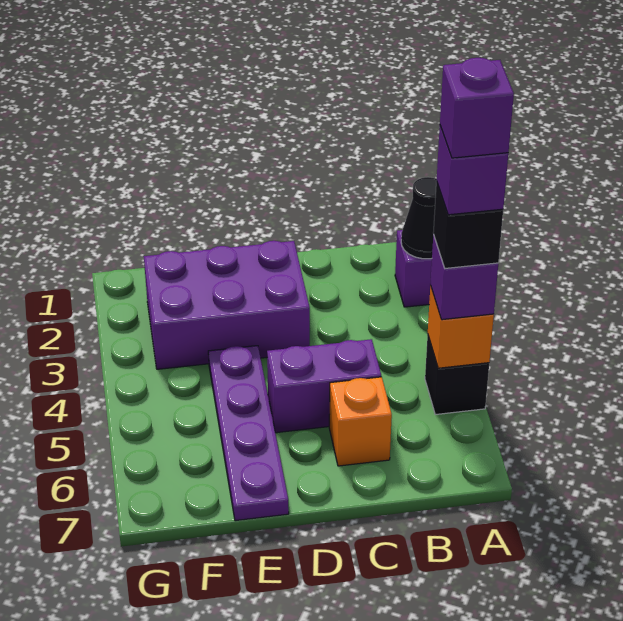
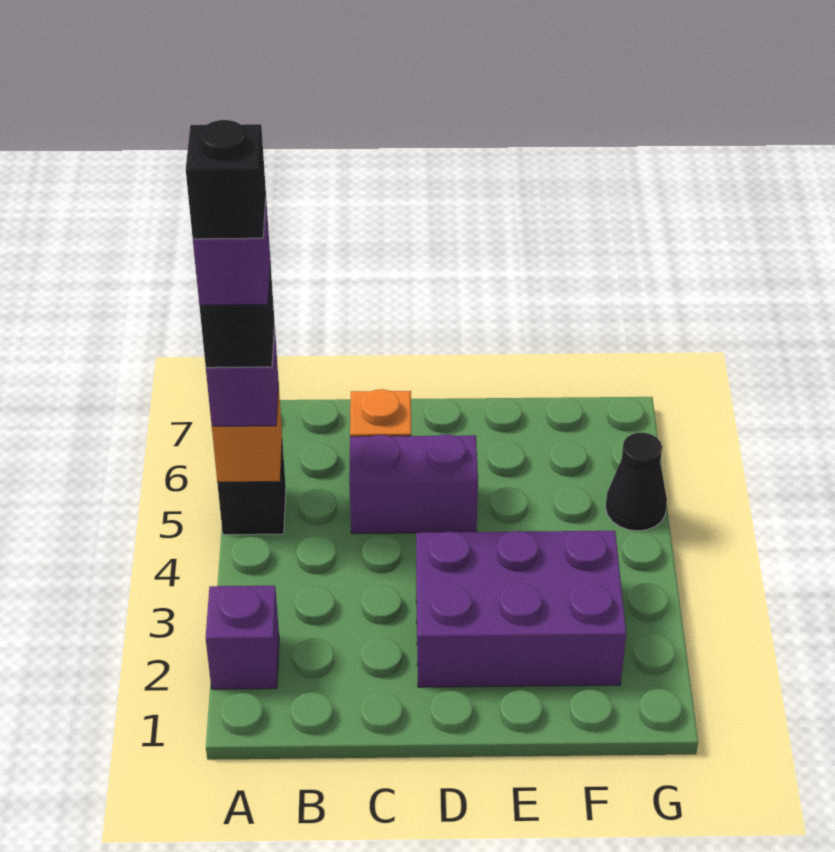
black 1x1 cone [401,177,437,259] -> black 1x1 cone moved to [606,433,667,531]
purple 1x1 brick [440,58,514,158] -> black 1x1 brick [186,120,266,239]
purple 1x4 plate [208,346,289,521] -> none

